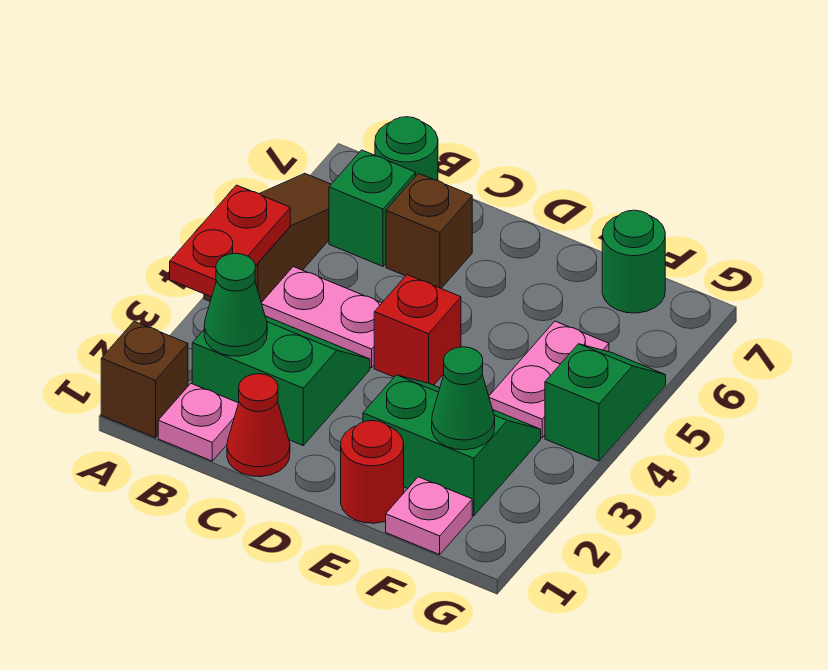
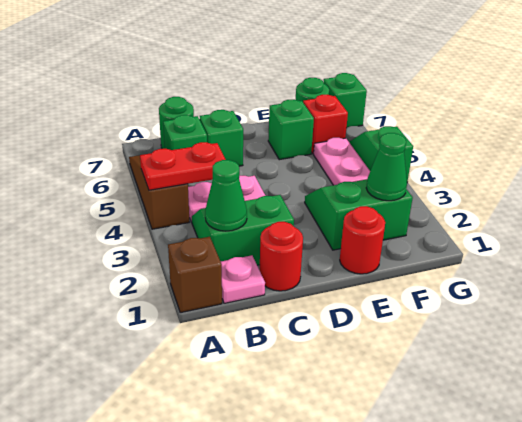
red 1x2 plate [170,185,290,297] -> red 1x2 plate turned to [140,142,226,190]
red 1x1 cone [227,374,290,477] -> red 1x1 round brick [260,222,303,291]
brown 1x1 brick [386,173,472,288] -> green 1x1 brick [200,110,243,166]
red 1x1 brick [374,275,461,385] -> red 1x1 brick moved to [303,95,348,154]
none -> green 1x1 brick [268,100,314,160]
pink 1x1 plate [386,477,472,555] -> none
none -> green 1x1 brick [323,73,367,128]

